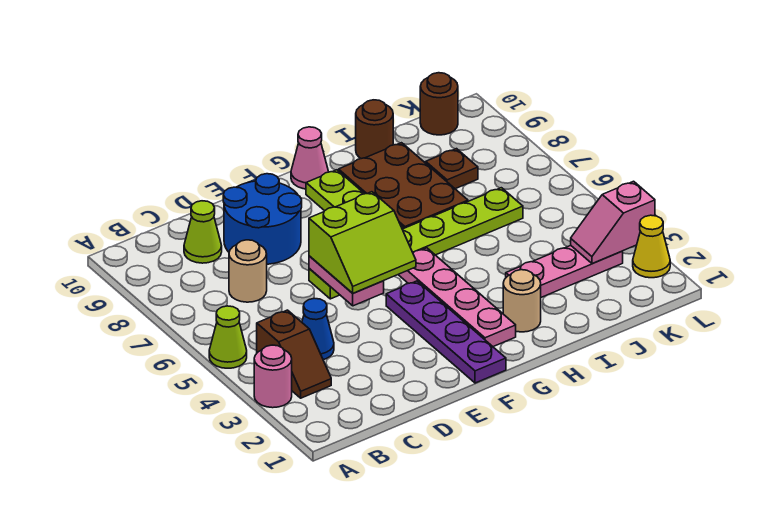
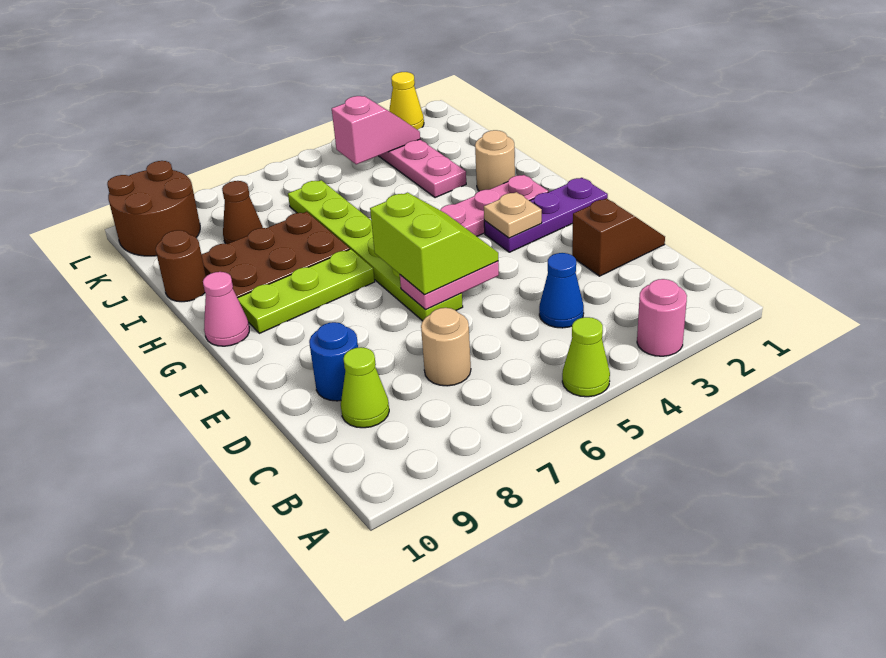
brown 1x2 slope [257,310,331,398] -> brown 1x2 slope moved to [572,198,665,276]
blue 2x2 round brick [223,174,302,264] -> blue 1x1 round brick [309,322,358,401]
purple 1x4 plate [386,281,506,383] -> purple 1x3 plate [484,178,608,252]
none -> tan 1x1 plate [484,192,542,238]
brown 1x1 plate [426,149,478,189] -> brown 1x1 cone [222,181,263,244]
pink 1x2 slope [571,181,655,263] -> pink 1x2 slope turned to [332,96,420,164]
brown 1x1 round brick [420,73,458,135] -> brown 2x2 round brick [107,161,200,256]

